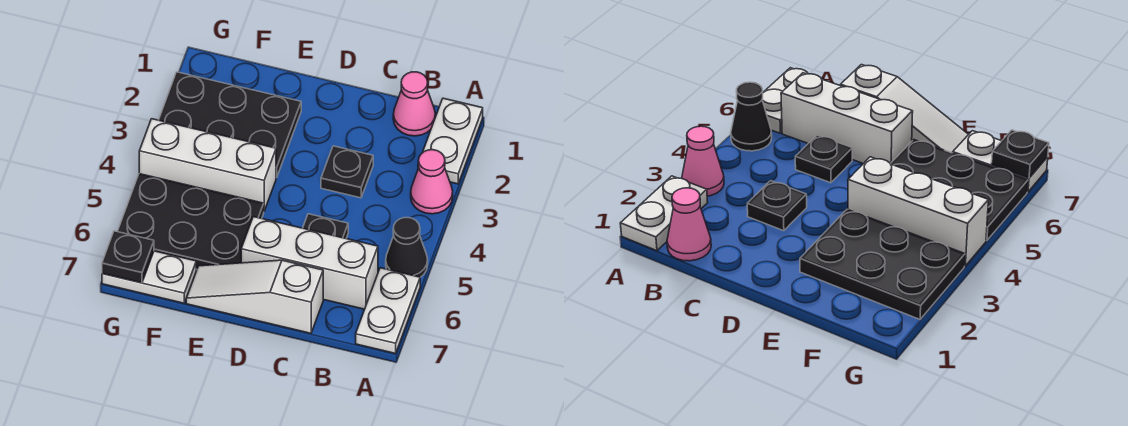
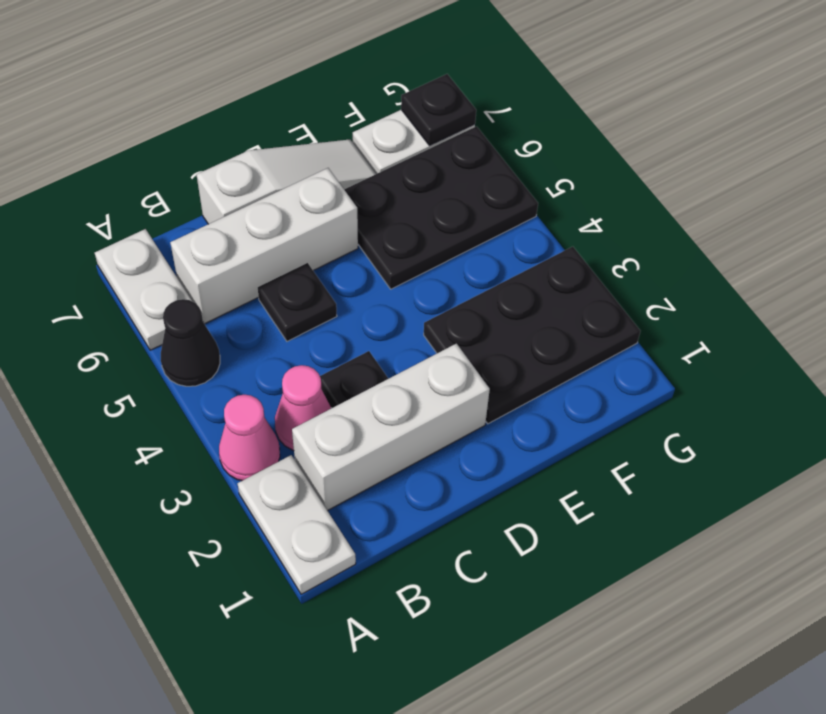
pink 1x1 cone [393,72,435,136] -> pink 1x1 cone moved to [275,365,331,451]
white 1x3 brick [139,119,276,211] -> white 1x3 brick moved to [292,344,490,511]

